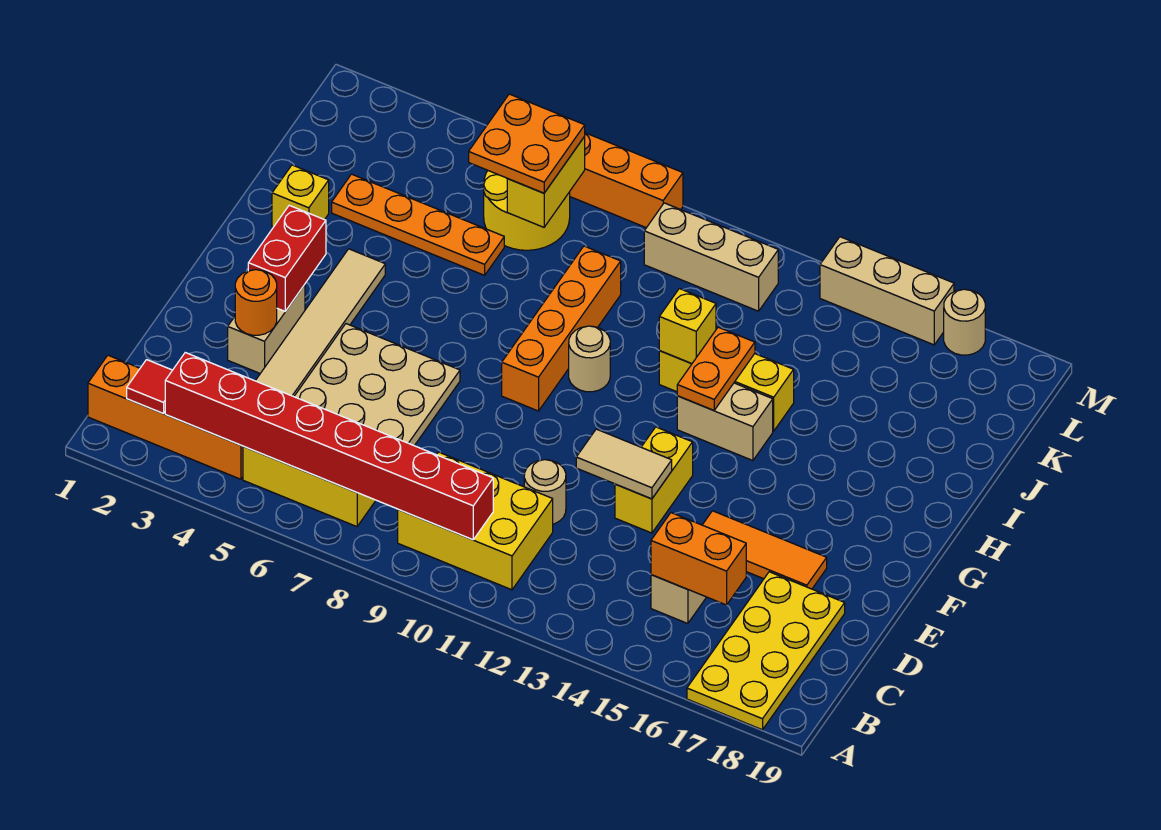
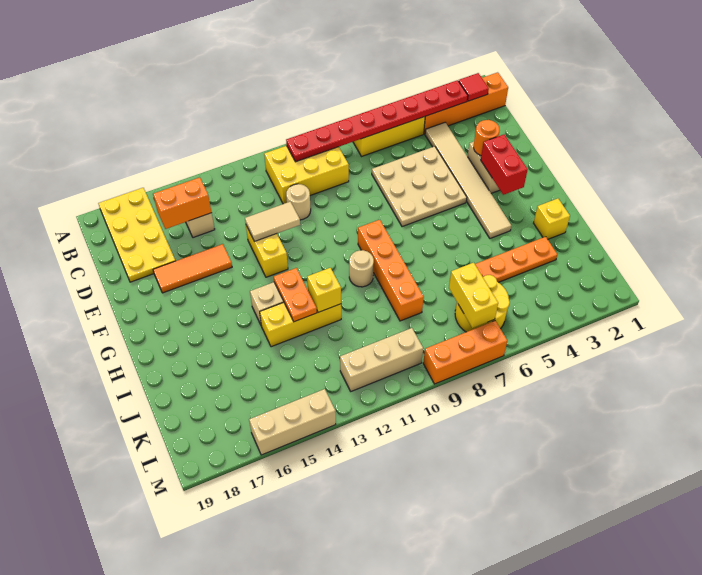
red 1x8 brick [165,353,493,540] -> red 1x8 plate [286,80,468,162]
orange 2x2 plate [469,94,585,193] -> none
tan 1x1 round brick [944,289,985,355] -> none

